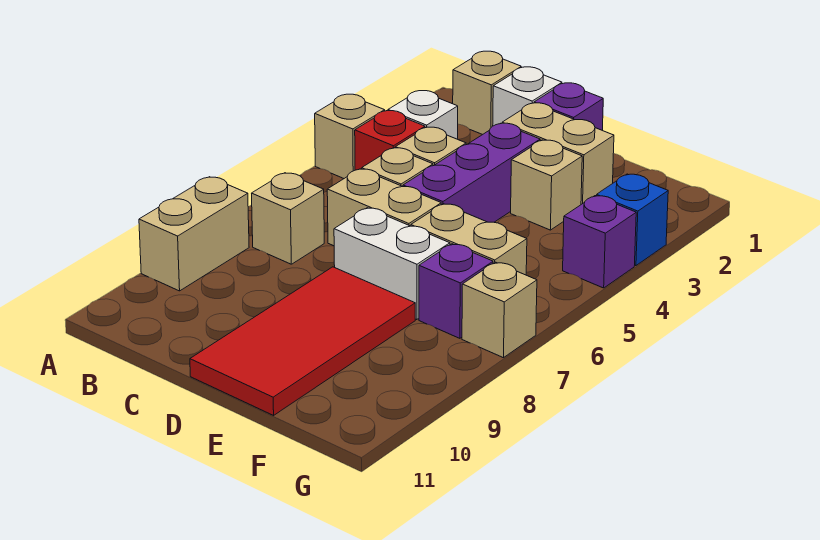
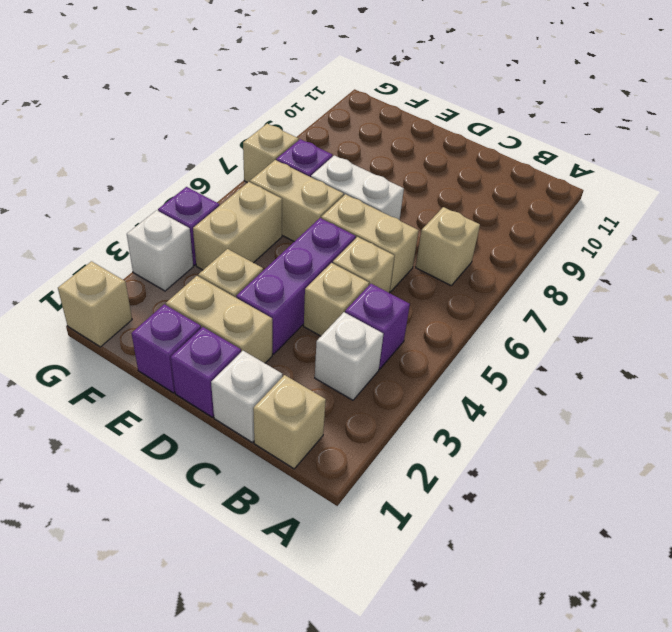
tan 1x1 brick [315,94,385,178] -> tan 1x1 brick moved to [58,261,132,347]
tan 1x2 brick [139,177,249,291] -> tan 1x2 brick moved to [193,182,282,270]
red 1x1 brick [355,111,425,170] -> purple 1x1 brick [345,284,410,369]
red 2x4 tile [190,267,415,415] -> none
none -> purple 1x1 brick [131,304,201,393]
blue 1x1 brick [596,174,668,266] -> white 1x1 brick [127,210,193,291]

